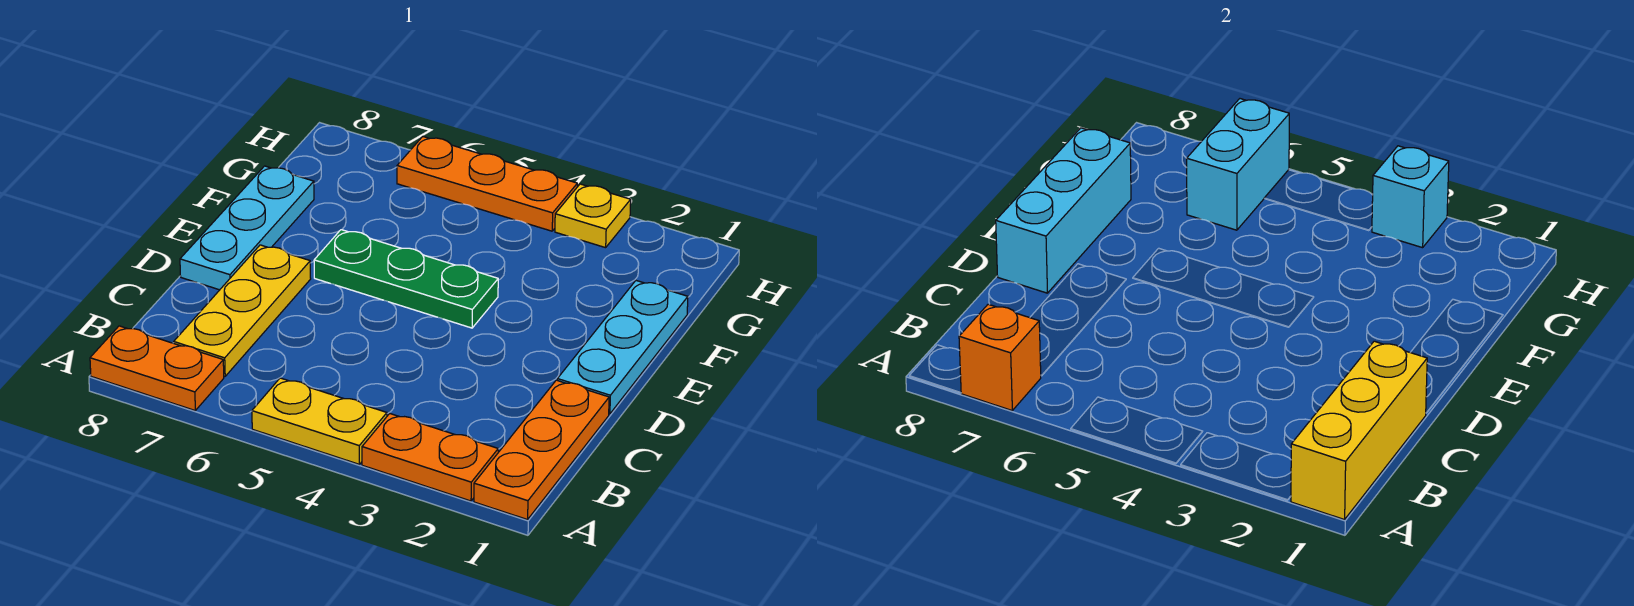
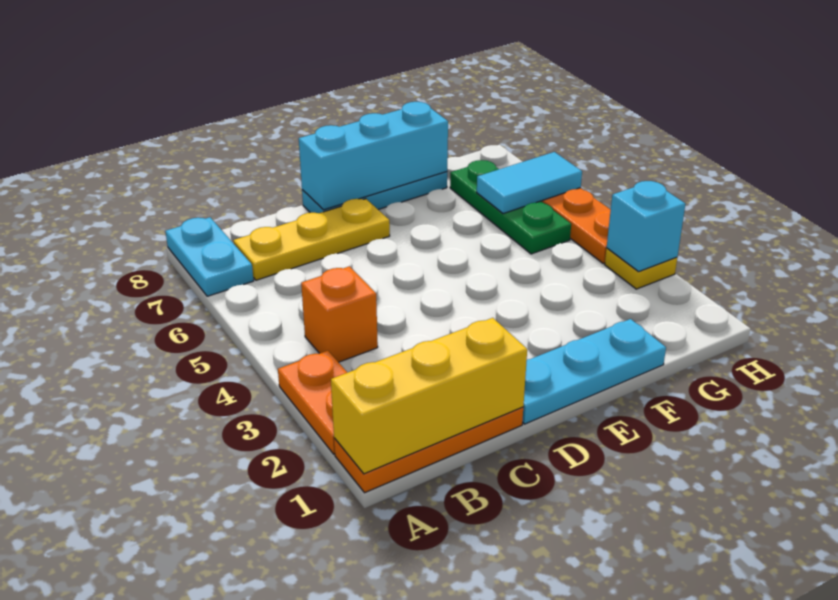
yellow 1x2 plate [252,378,387,464] -> none
orange 1x2 plate [90,326,224,410] -> cyan 1x2 plate [165,217,254,296]
orange 1x1 brick [959,304,1041,410] -> orange 1x1 brick moved to [301,266,378,362]
green 1x3 plate [314,230,498,328] -> green 1x3 plate moved to [450,160,571,254]
cyan 1x2 brick [1187,99,1289,230] -> cyan 1x2 tile [477,152,582,214]

